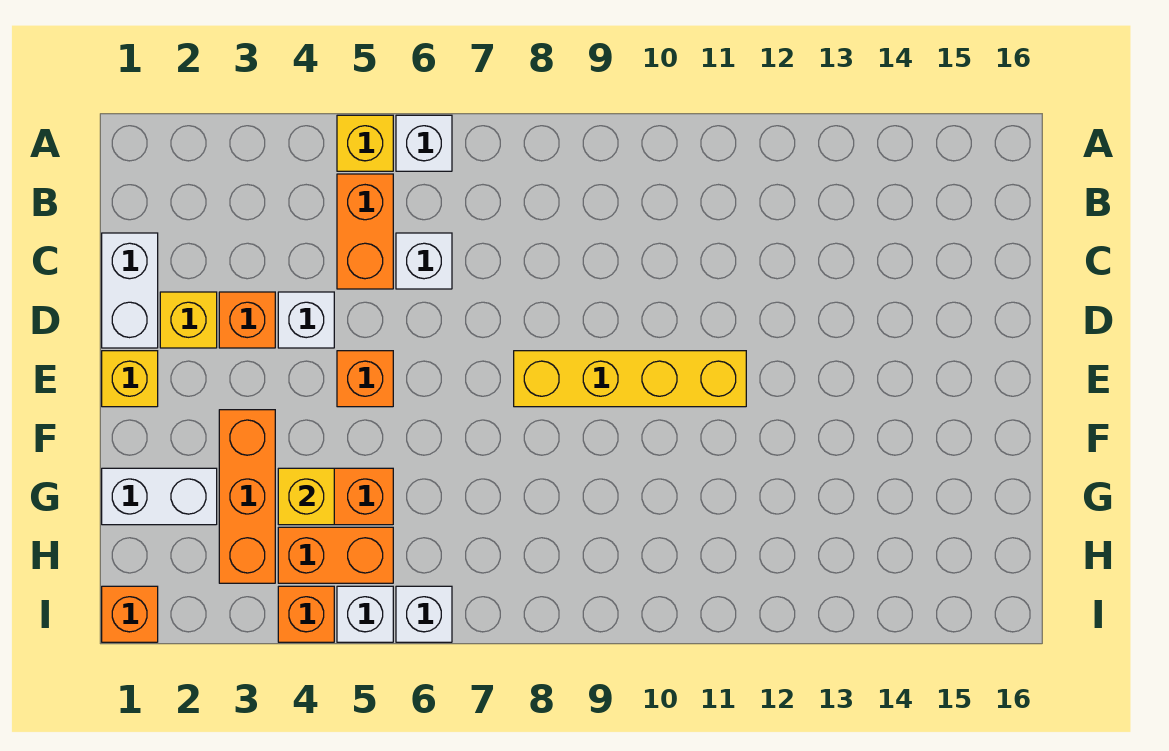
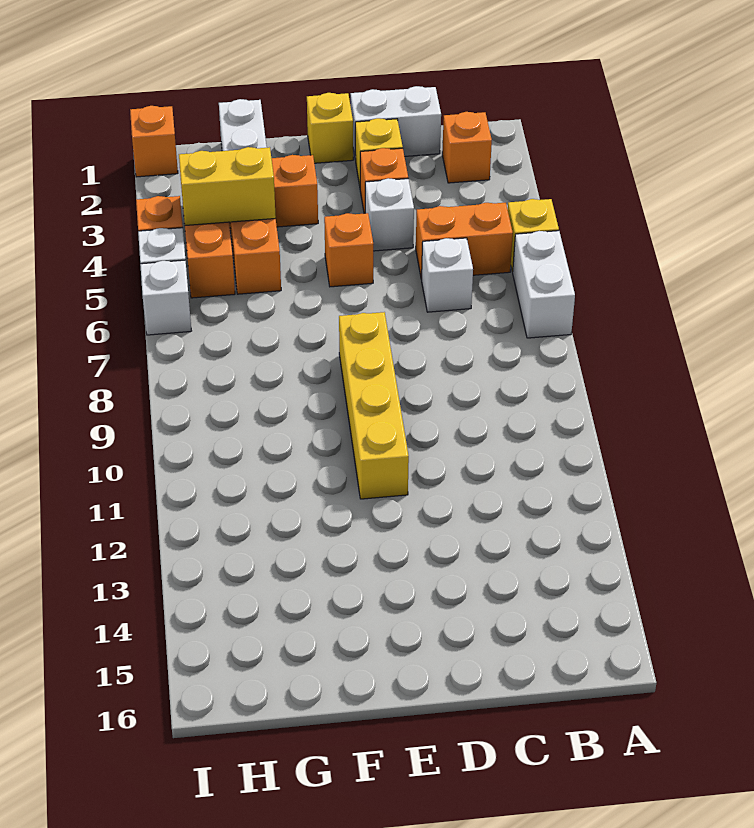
white 1x1 brick [396,115,452,171] -> white 1x2 brick [513,231,575,338]
none -> orange 1x1 brick [442,112,492,183]
yellow 1x1 brick [278,468,334,525] -> yellow 1x2 brick [179,147,276,225]

